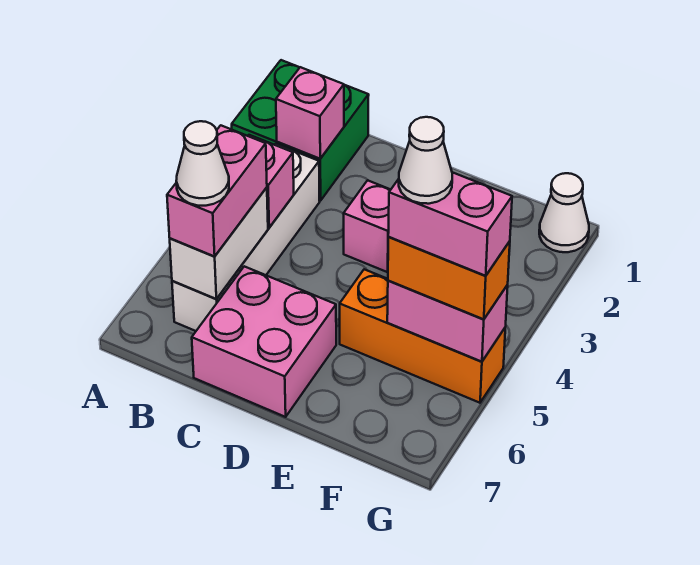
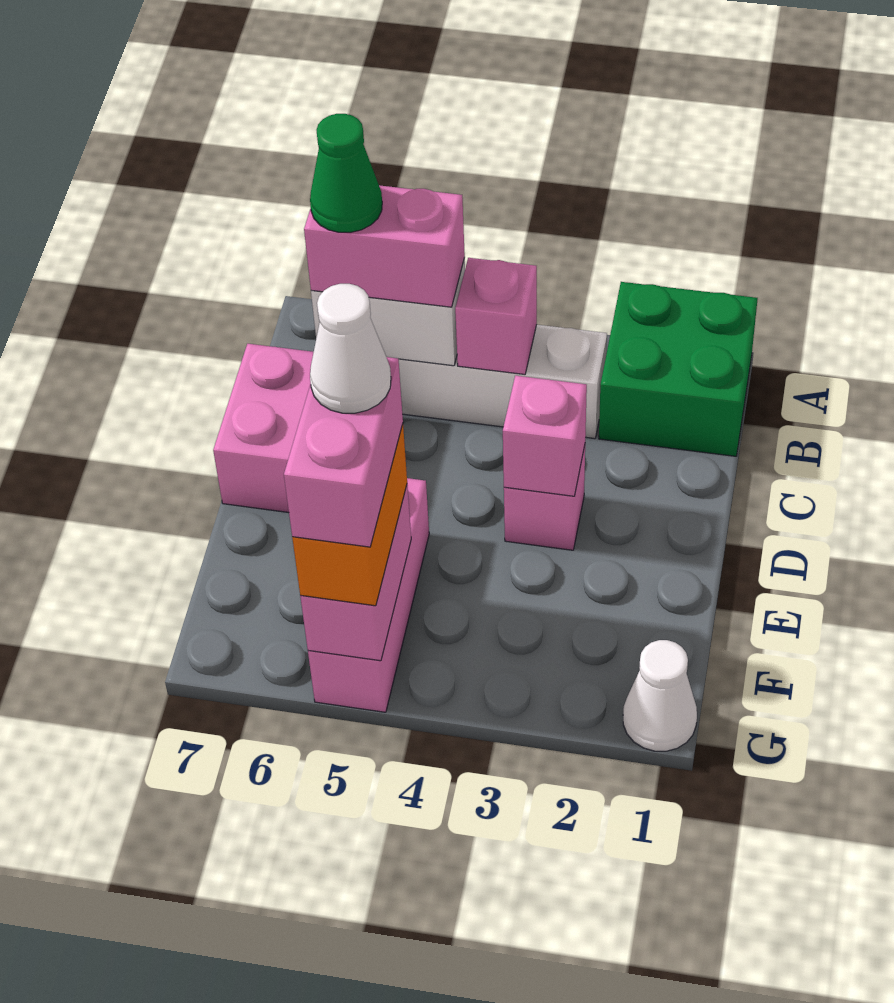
pink 1x1 brick [276,67,344,159] -> pink 1x1 brick moved to [503,375,587,496]
white 1x1 cone [176,121,229,206] -> green 1x1 cone [310,114,382,232]
orange 1x3 brick [340,269,505,403] -> pink 1x3 brick [308,478,429,712]

